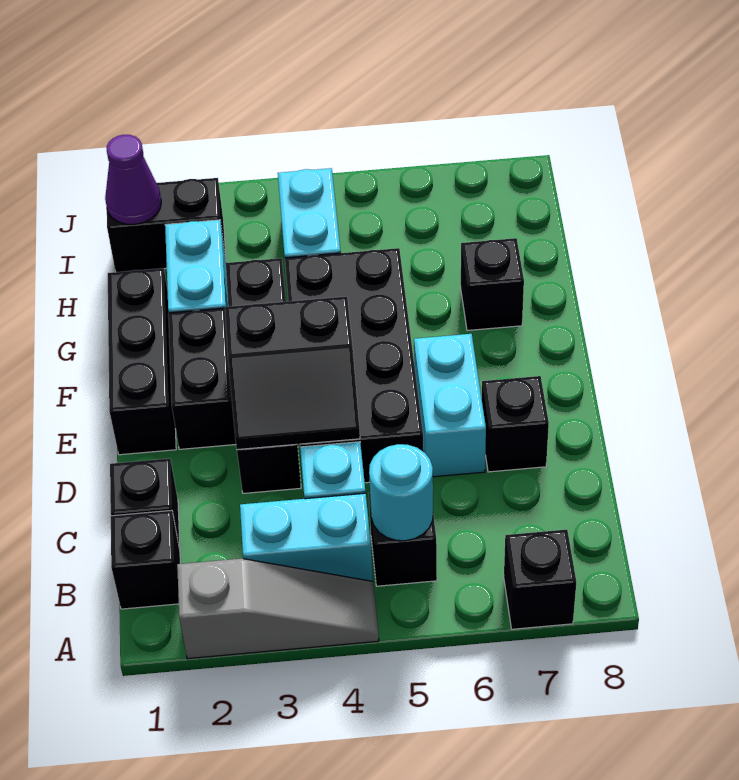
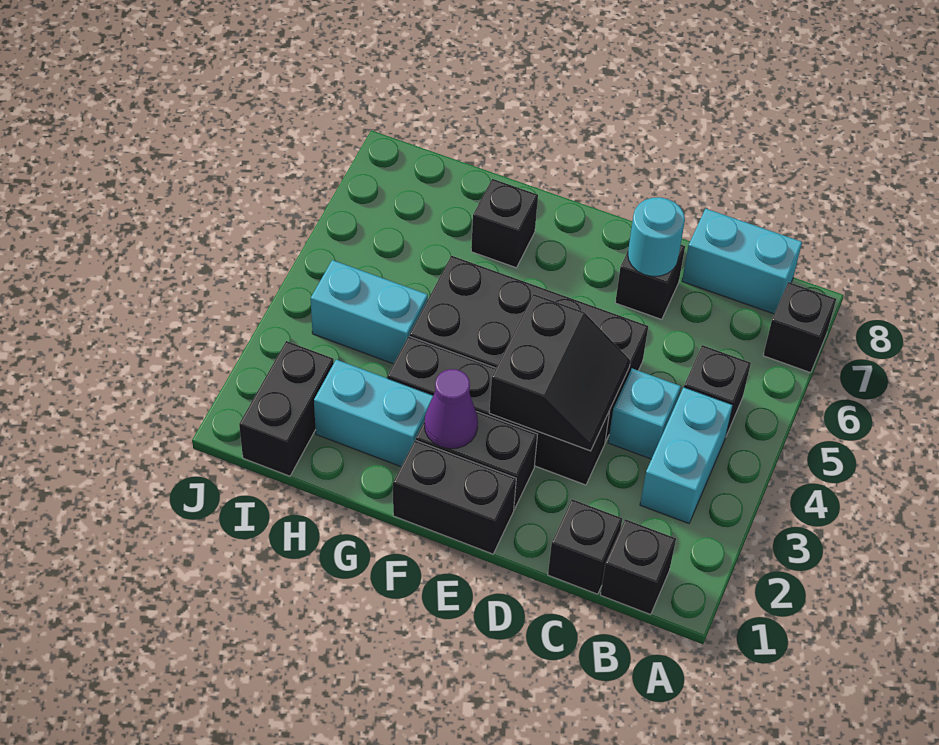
grey 1x3 slope [177,558,379,659] -> none
cyan 1x1 round brick [369,444,433,541] -> cyan 1x1 round brick moved to [628,197,685,276]
cyan 1x2 brick [414,334,486,477] -> cyan 1x2 brick moved to [682,209,802,314]
black 1x3 brick [108,268,176,455] -> black 1x2 brick [393,440,516,554]
purple 1x1 cone [105,135,161,224] -> purple 1x1 cone moved to [424,369,478,449]

